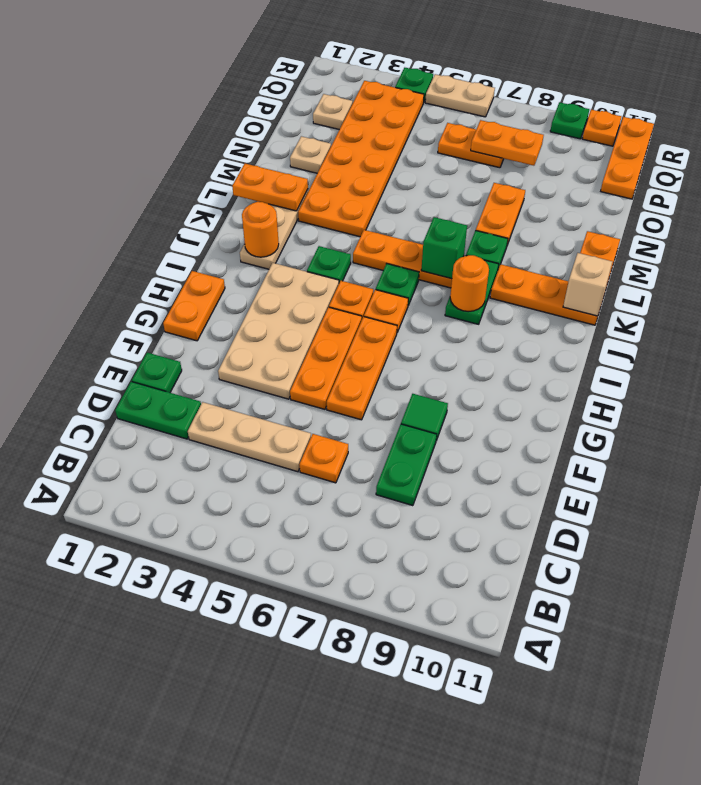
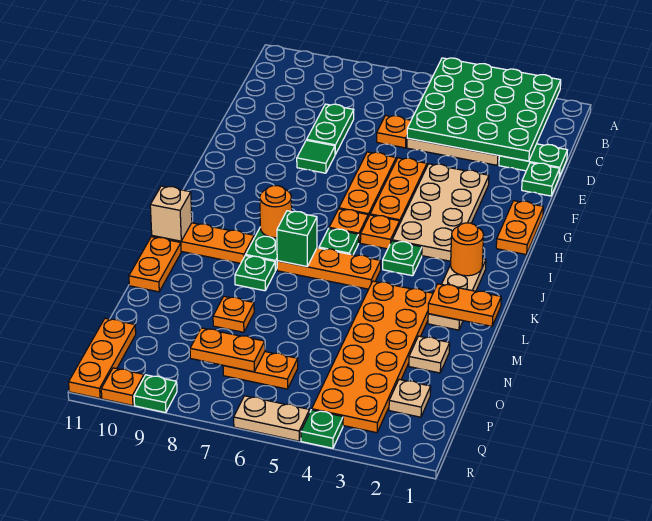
none -> green 4x4 plate [407,58,561,161]
orange 1x2 plate [476,183,525,245] -> orange 1x1 plate [213,296,254,332]

